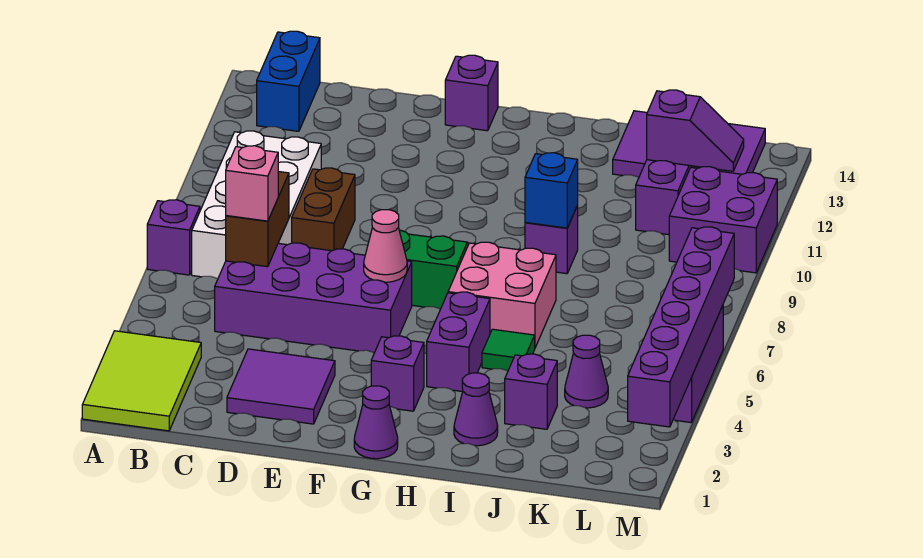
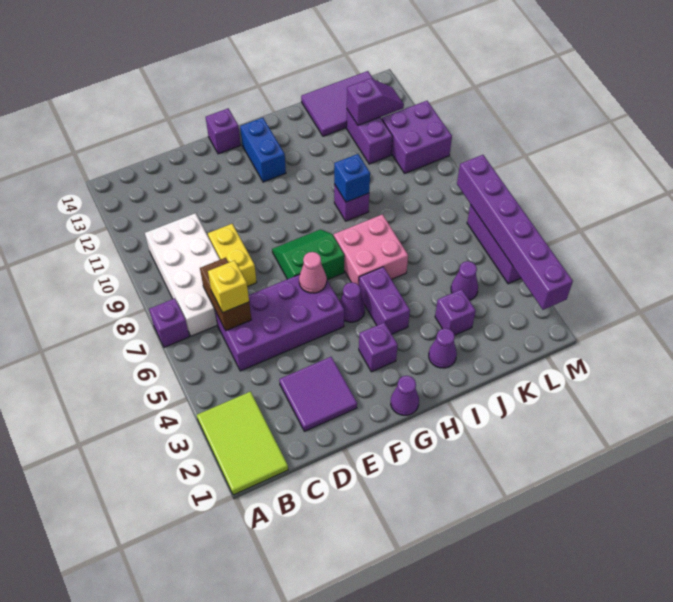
blue 1x2 brick [257,31,320,131] -> blue 1x2 brick moved to [240,118,286,182]
pink 1x1 brick [226,146,278,221] -> yellow 1x1 brick [208,260,249,312]
brown 1x2 brick [292,168,355,251] -> yellow 1x2 brick [208,224,257,287]
none -> purple 1x1 cone [340,282,365,322]
green 1x1 tile [482,329,535,371] -> none

